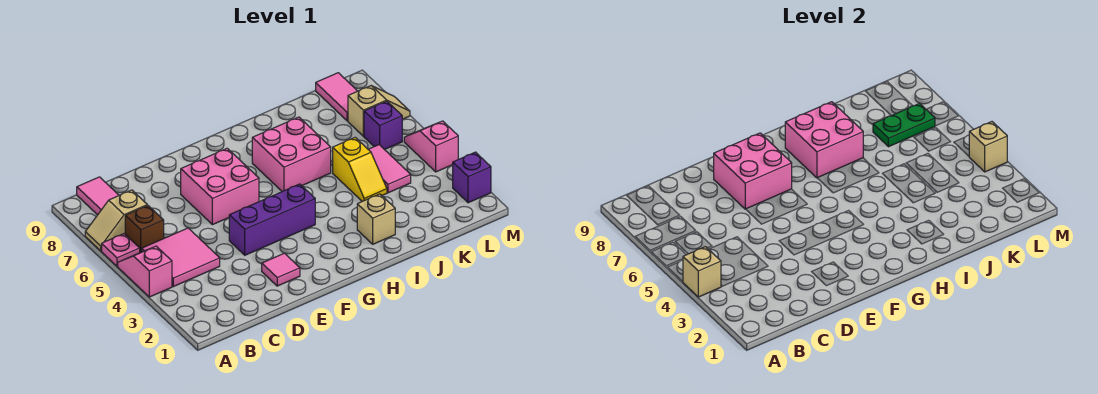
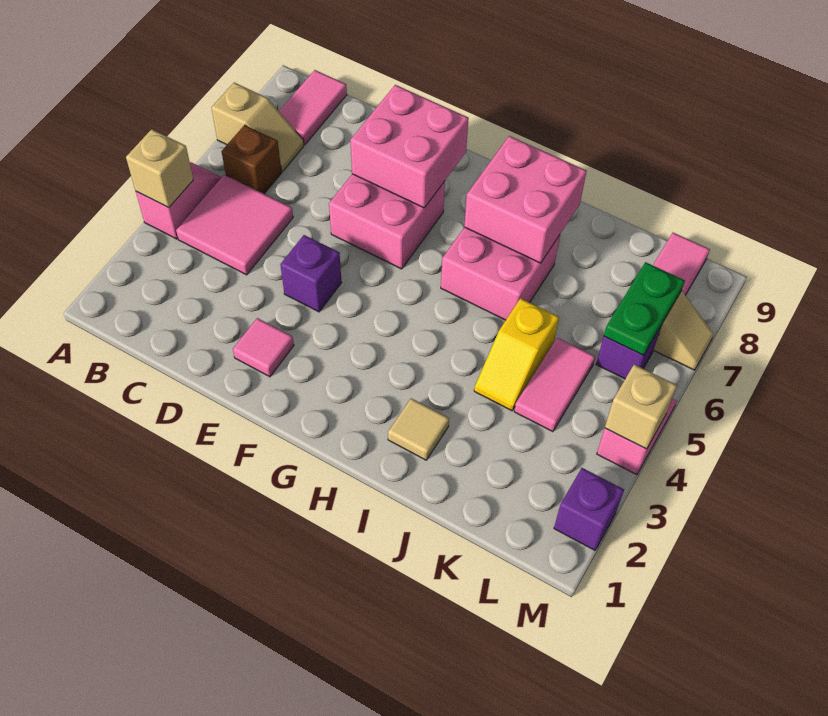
pink 1x1 plate [102,234,140,266] -> none
tan 1x2 slope [85,190,147,251] -> tan 1x2 slope turned to [211,83,304,171]
purple 1x3 brick [229,184,315,255] -> purple 1x1 brick [280,235,342,312]
tan 1x1 brick [357,194,395,244] -> tan 1x1 tile [388,398,449,460]
green 1x2 plate [873,103,935,147] -> green 1x2 plate turned to [604,262,685,356]

